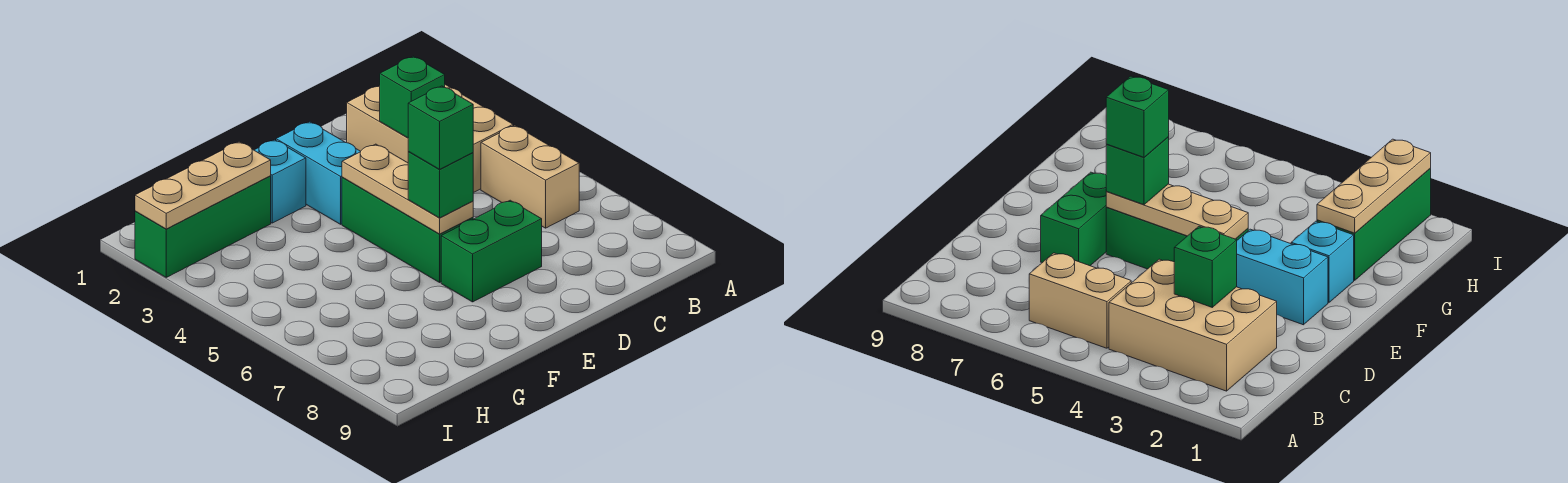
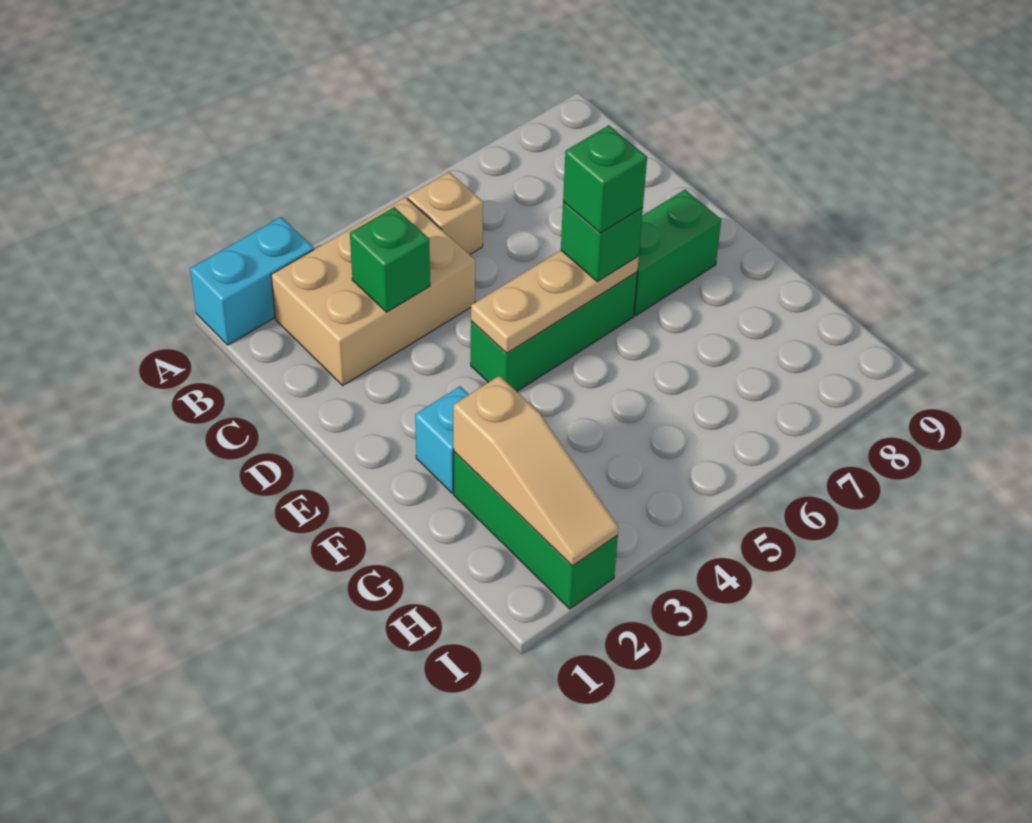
tan 1x2 brick [481,125,579,228] -> tan 1x1 brick [408,172,483,255]
green 1x2 brick [441,200,542,302] -> green 1x2 brick turned to [634,190,721,316]
cyan 1x2 brick [276,122,361,224] -> cyan 1x2 brick moved to [190,217,314,345]
tan 1x3 plate [135,142,271,229] -> tan 1x3 slope [453,376,619,566]

